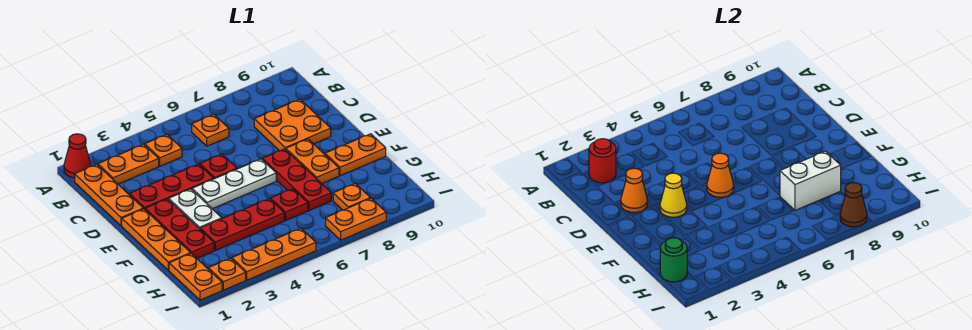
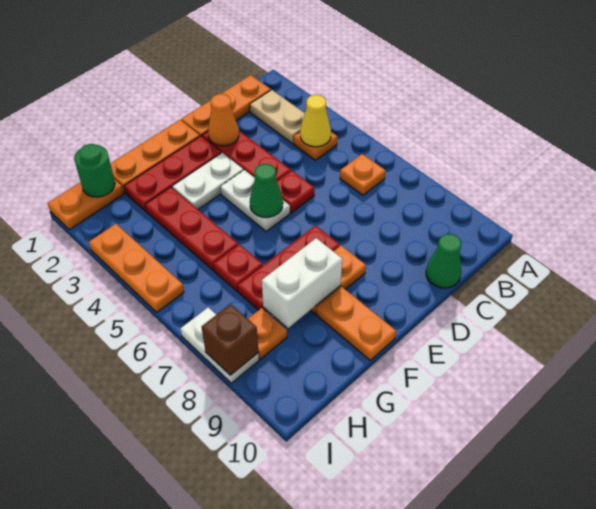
red 1x1 cone [64,134,91,178] -> none
orange 1x2 plate [98,144,159,184] -> tan 1x2 plate [250,90,305,144]
red 1x1 round brick [589,139,616,183] -> none
orange 2x2 plate [254,99,331,151] -> none
none -> green 1x1 cone [426,234,461,288]
yellow 1x1 cone [660,173,687,217] -> yellow 1x1 cone moved to [300,95,331,147]
white 1x3 plate [192,159,276,209] -> white 1x2 plate [220,170,290,231]
orange 1x1 cone [707,153,734,197] -> green 1x1 cone [250,164,283,217]
white 1x2 brick [780,151,841,210] -> white 1x2 brick turned to [262,238,342,328]
orange 1x1 plate [208,258,246,290] -> none
orange 1x2 plate [326,198,386,240] -> white 1x2 plate [180,307,259,383]
brown 1x1 cone [840,183,867,227] -> brown 1x1 brick [201,304,258,375]

